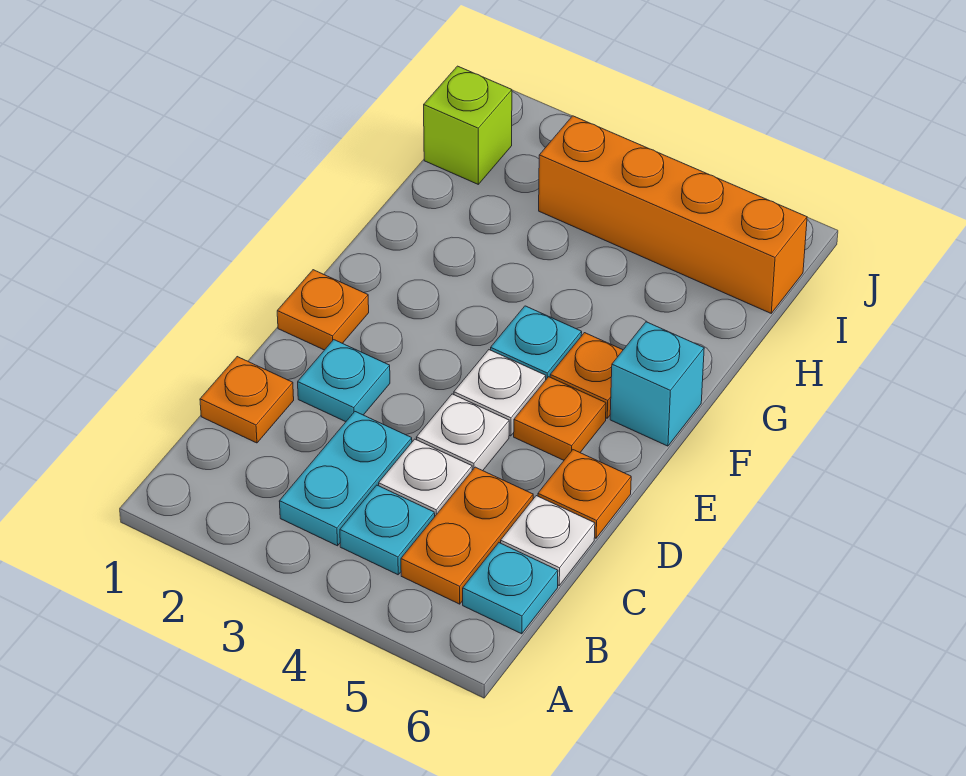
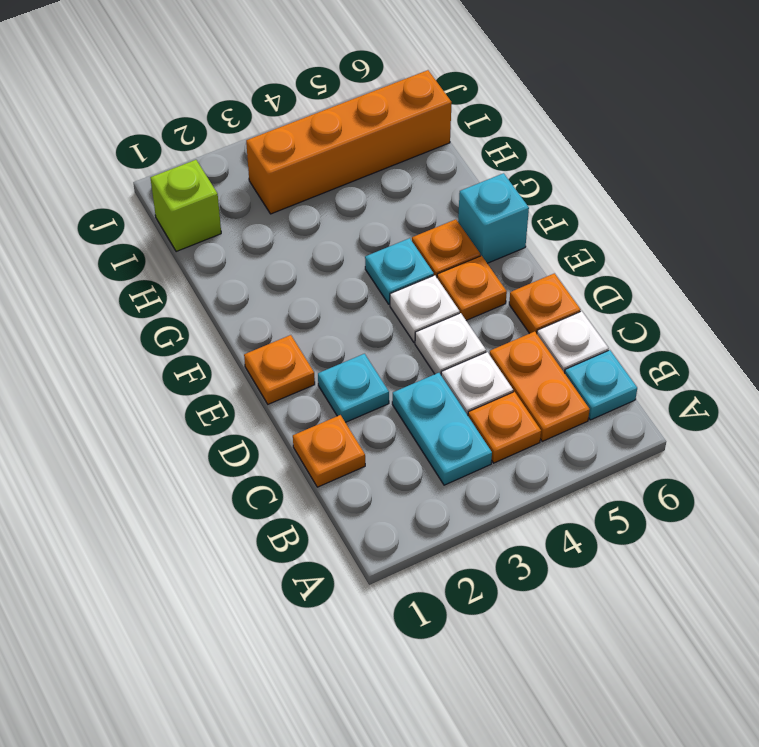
cyan 1x1 plate [340,485,435,575] -> orange 1x1 plate [468,392,541,463]

